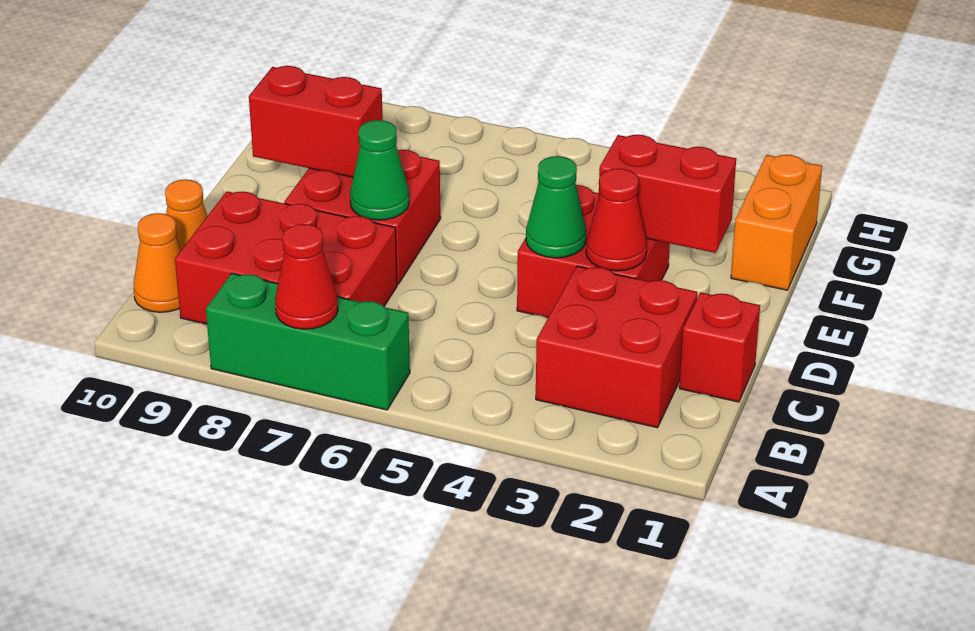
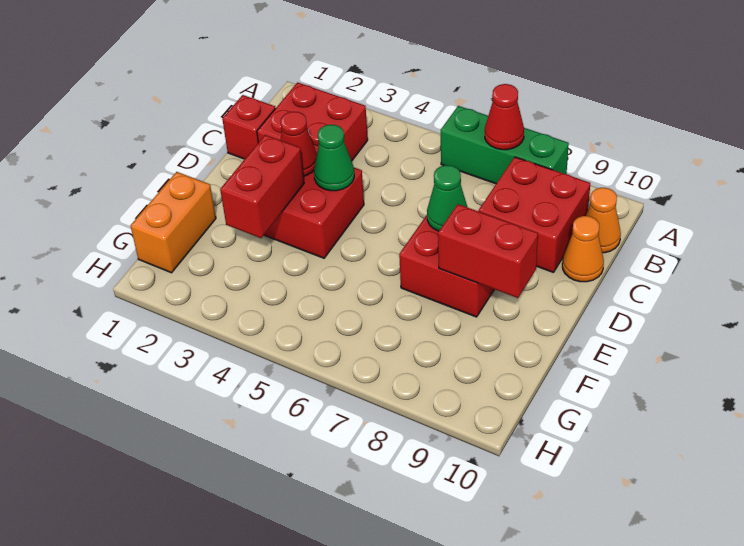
red 2x3 brick [175,191,397,324] -> red 2x2 brick [478,157,590,273]
red 1x2 brick [599,135,736,253] -> red 1x2 brick turned to [220,135,304,238]

